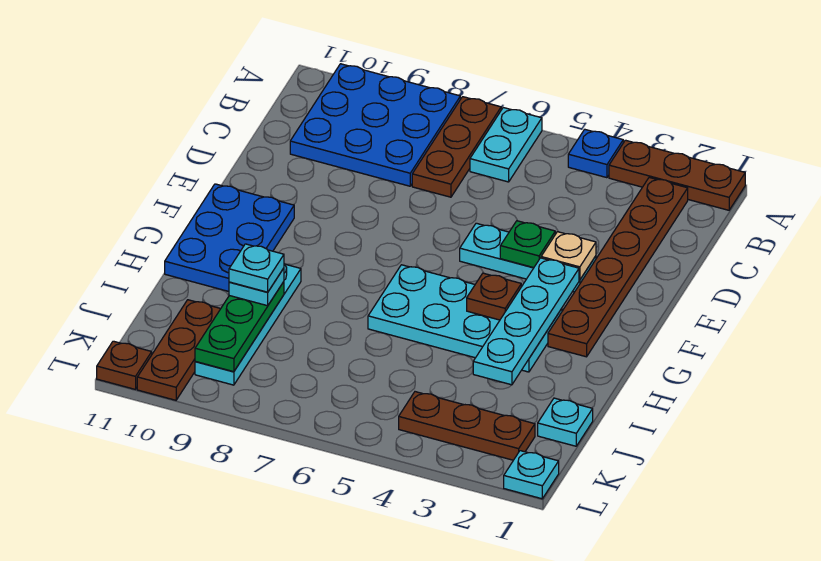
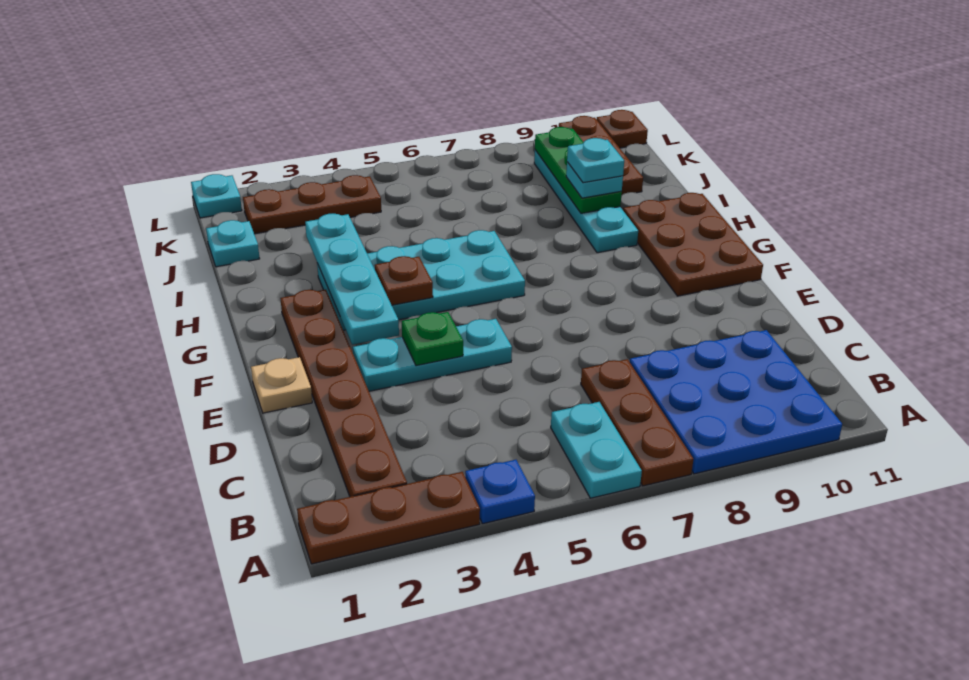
tan 1x1 plate [541,232,596,280] -> tan 1x1 plate moved to [251,357,312,413]
blue 2x3 plate [165,184,294,291] -> brown 2x3 plate [623,193,763,296]

